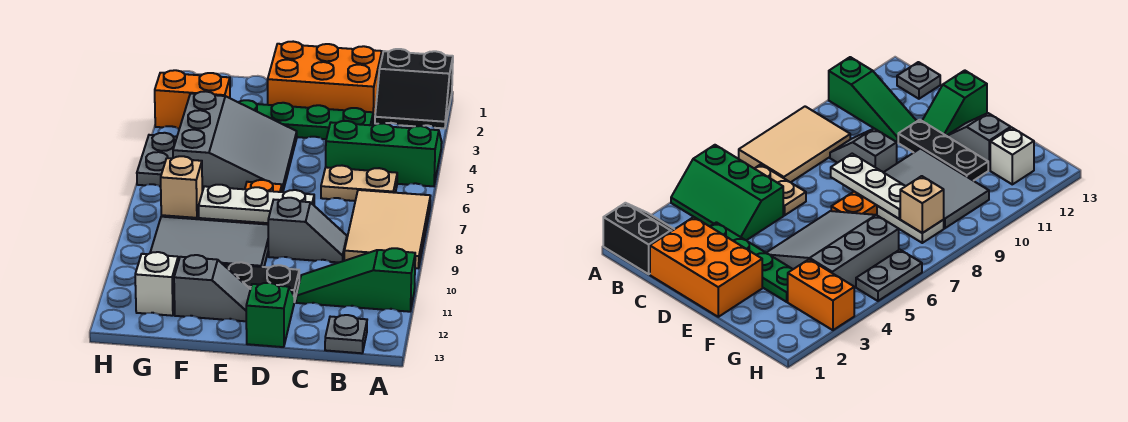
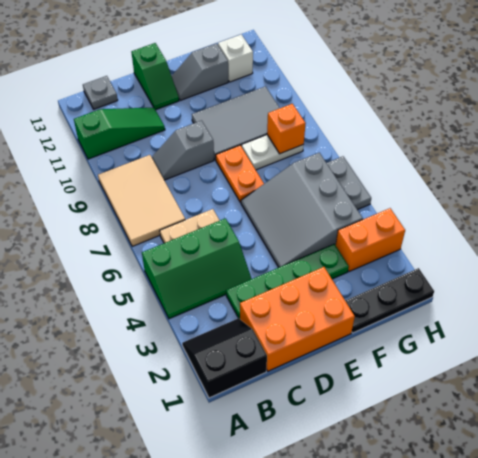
white 1x3 plate [199,185,314,223] -> none
black 1x3 plate [223,262,299,302] -> black 1x3 plate moved to [345,268,434,333]
tan 1x1 brick [161,156,202,218] -> orange 1x1 brick [267,104,306,154]

